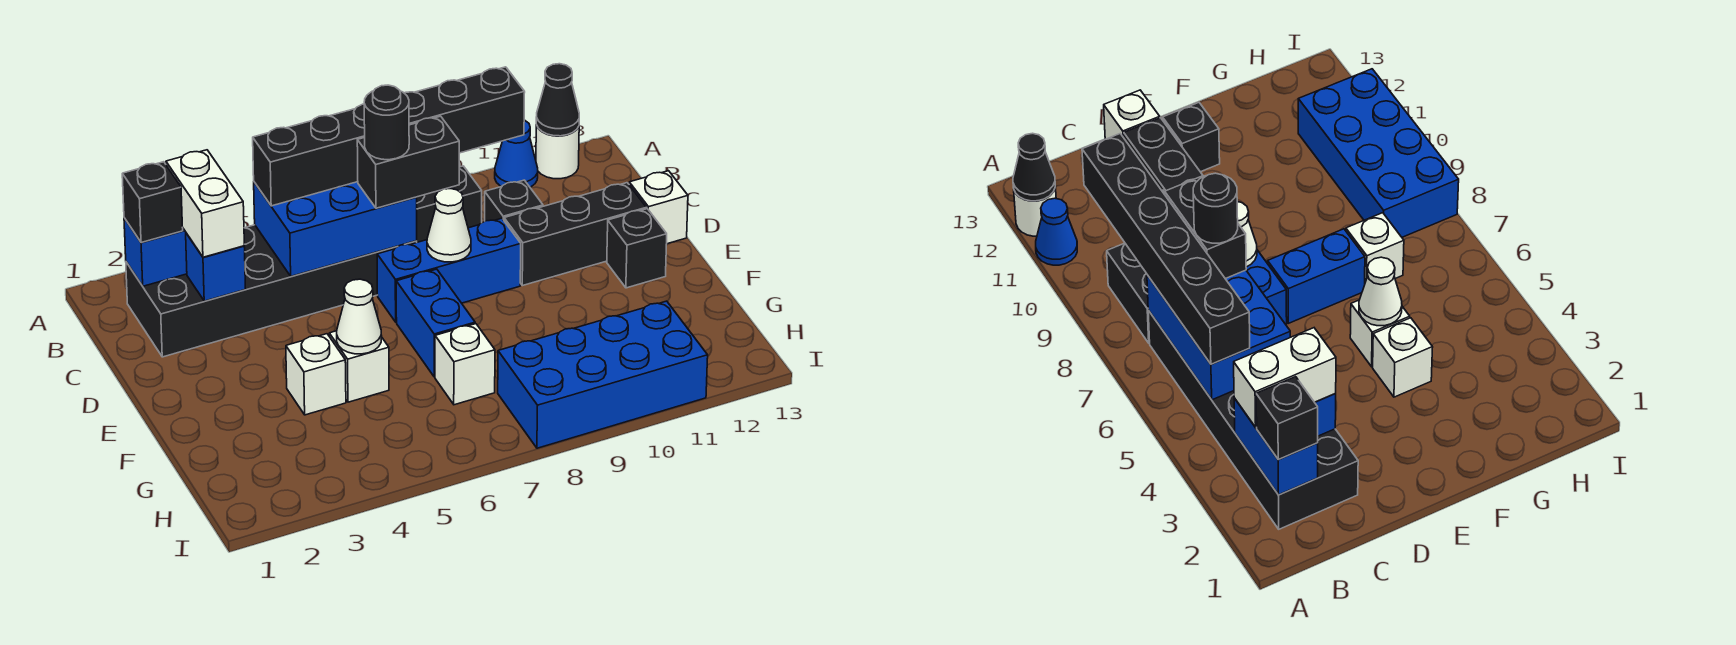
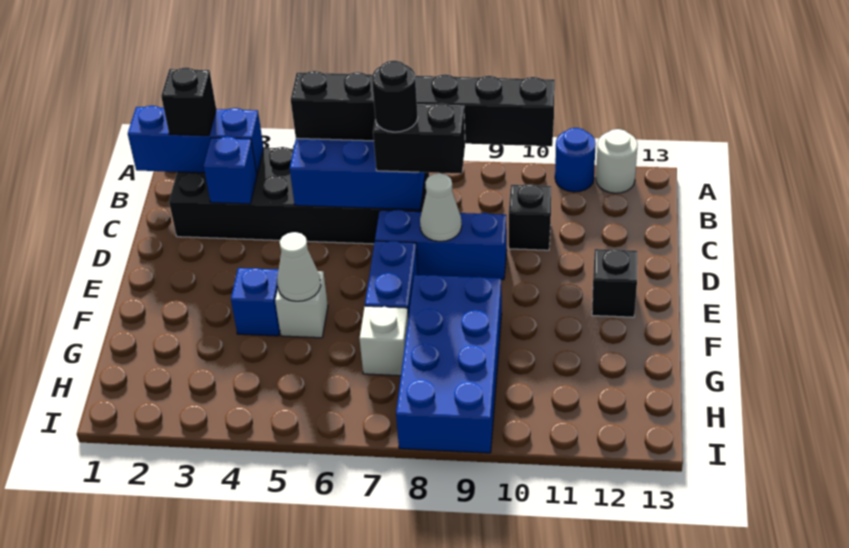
blue 1x1 cone [495,120,538,187] -> blue 1x1 round brick [555,128,596,192]
black 1x1 cone [536,64,579,136] -> none
blue 1x2 brick [124,218,187,286] -> blue 1x3 brick [128,106,264,174]
white 1x2 brick [166,150,244,257] -> none
black 1x2 brick [417,166,482,242] -> none
black 1x3 brick [504,183,646,286] -> none
white 1x1 brick [629,171,688,244] -> none
white 1x1 brick [286,334,346,415] -> blue 1x1 brick [231,268,280,336]
blue 2x4 brick [498,301,708,448] -> blue 2x4 brick turned to [396,275,502,453]

